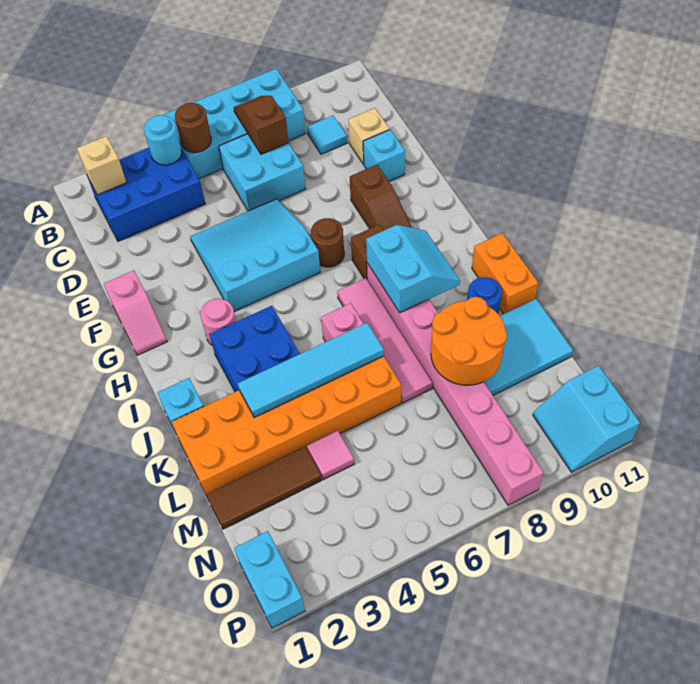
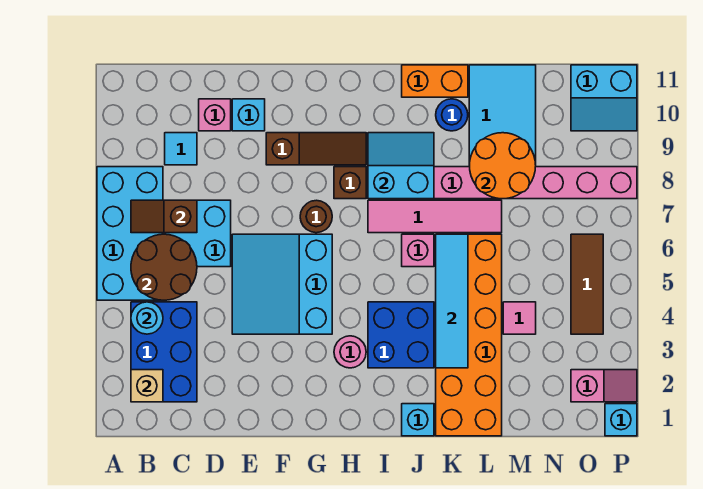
brown 1x1 round brick [175,103,211,153] -> brown 2x2 round brick [131,234,197,300]
tan 1x1 brick [348,108,390,164] -> pink 1x1 brick [199,99,231,131]
pink 1x2 slope [104,270,167,355] -> pink 1x2 slope moved to [571,370,637,402]
brown 1x3 tile [206,447,322,529] -> brown 1x3 tile moved to [571,234,603,334]
cyan 1x2 brick [234,531,305,628] -> cyan 1x1 brick [605,404,637,436]

